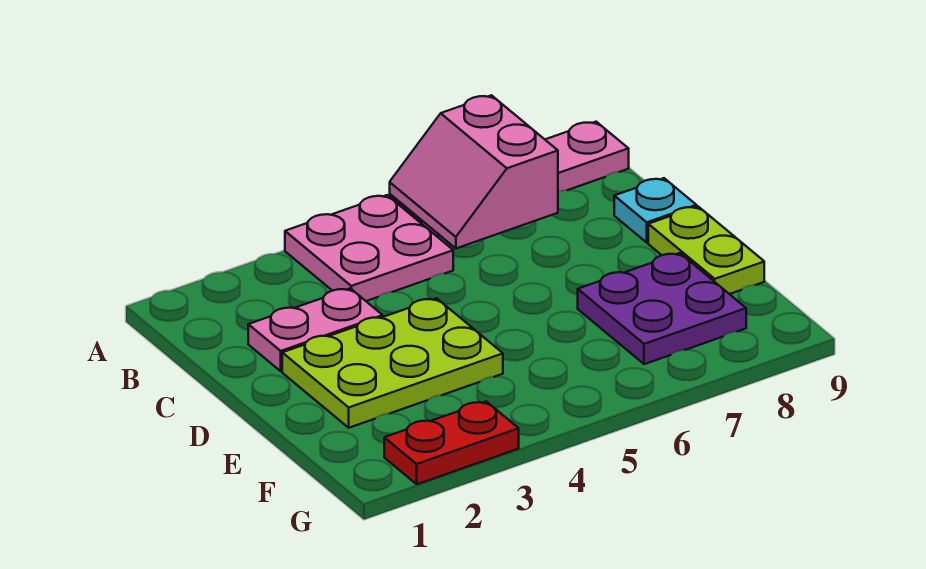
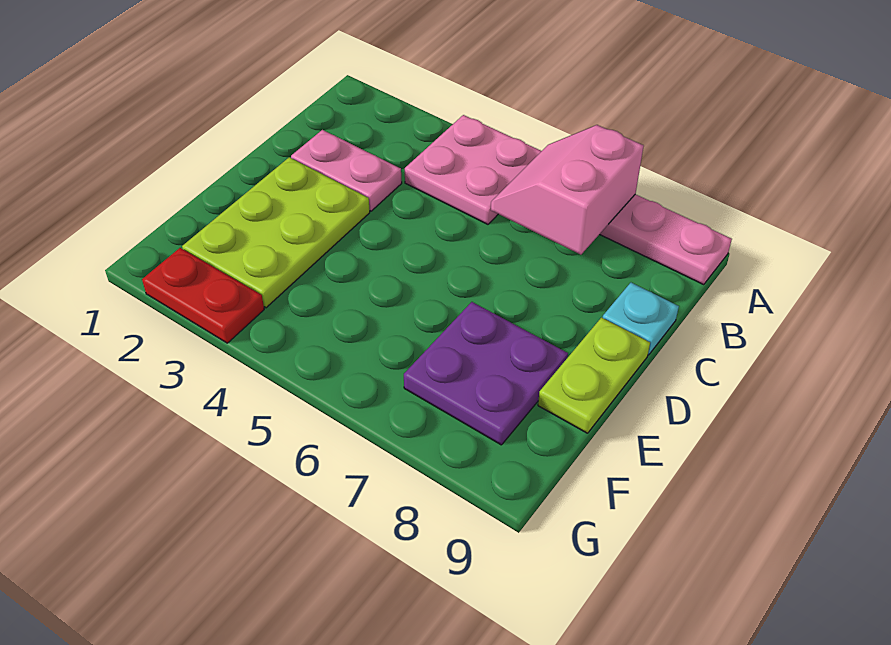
lime 2x3 plate [282,298,503,428] -> lime 2x3 plate turned to [182,157,370,308]

